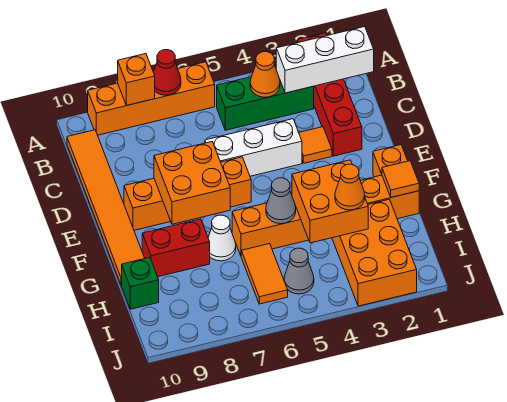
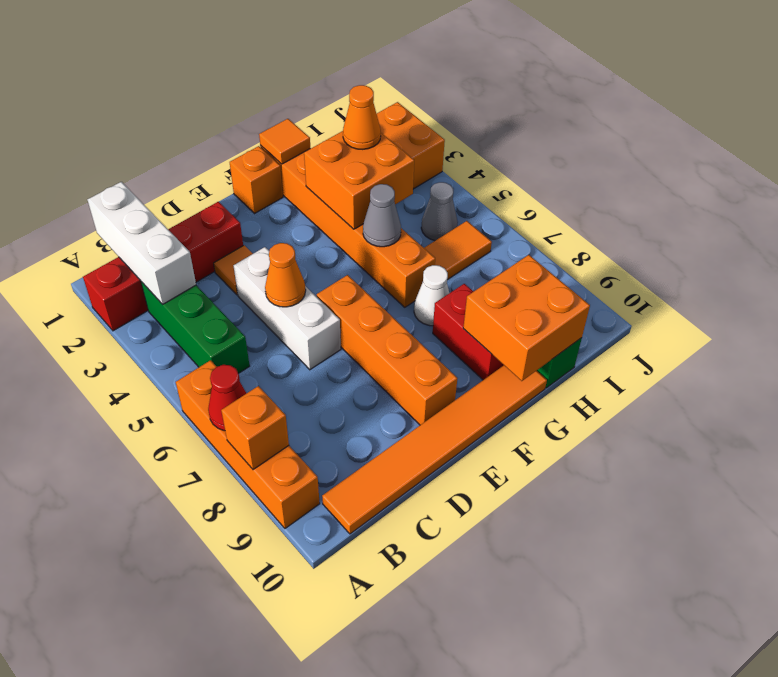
orange 1x1 cone [250,52,280,97] -> orange 1x1 cone moved to [265,243,306,307]
orange 2x2 brick [154,142,230,224] -> orange 2x2 brick moved to [463,255,590,381]

